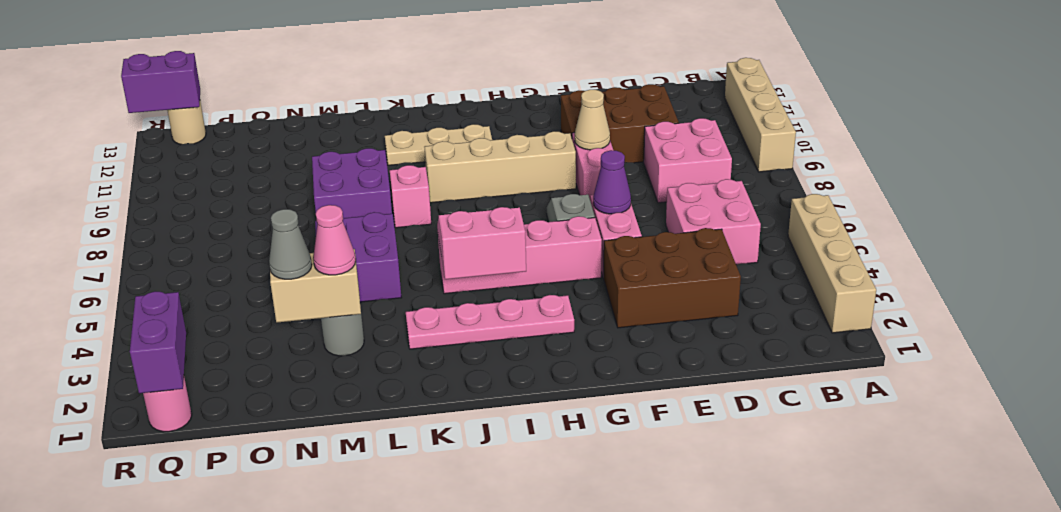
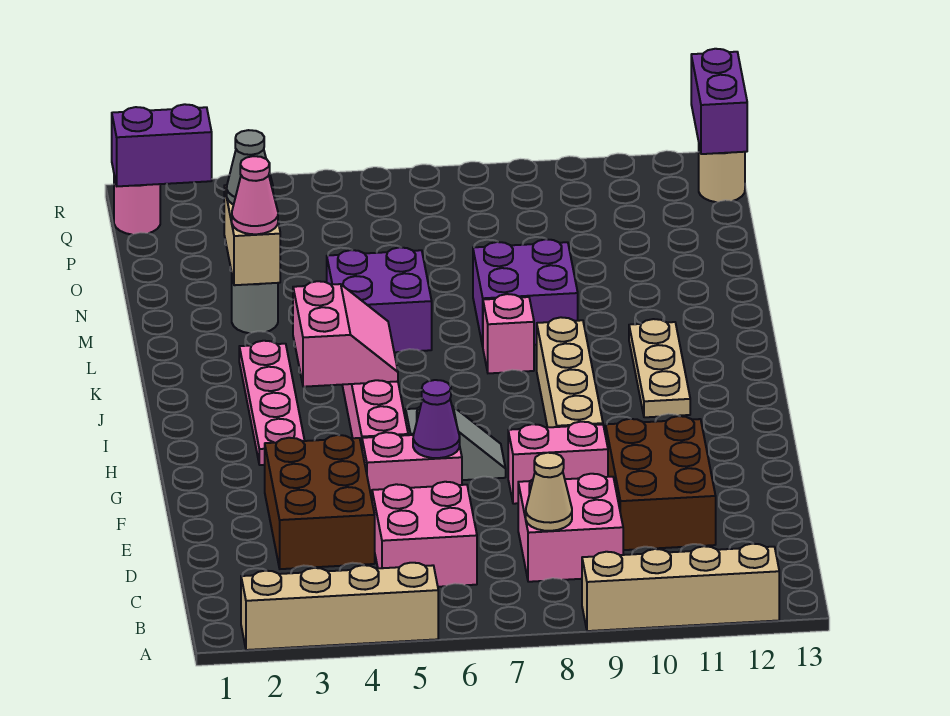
tan 1x1 cone [575,90,610,150] -> tan 1x1 cone moved to [526,453,572,531]

